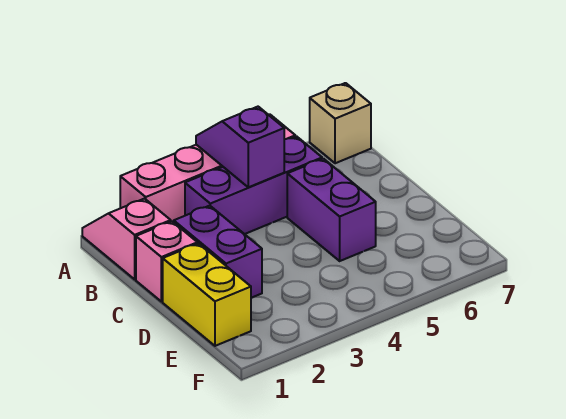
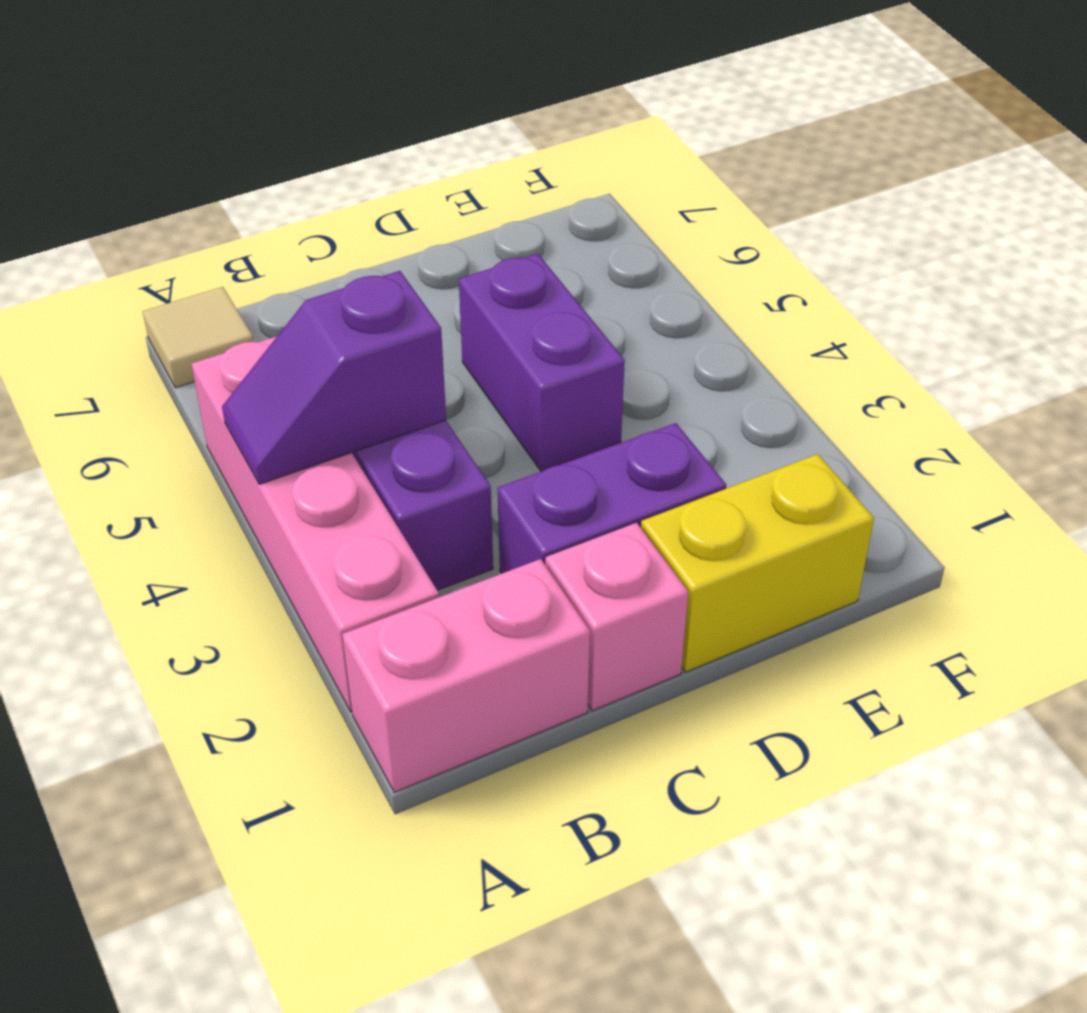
pink 1x2 slope [82,199,171,279] -> pink 1x2 brick [342,559,590,792]
tan 1x1 brick [310,83,371,163] -> tan 1x1 tile [142,287,254,388]
purple 1x2 brick [287,159,376,261] -> purple 1x2 brick turned to [459,254,625,471]

